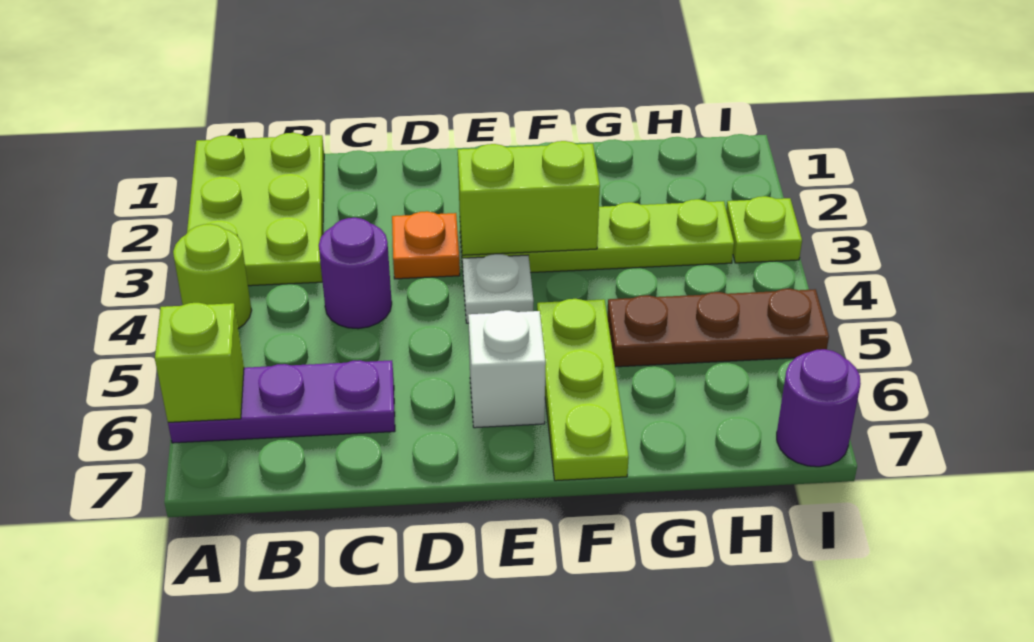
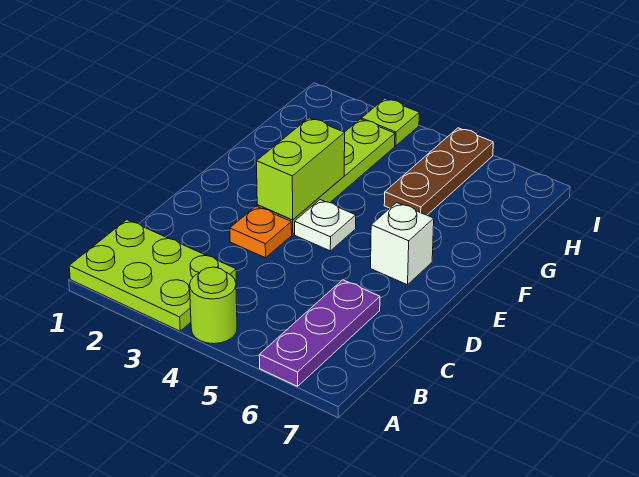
lime 1x1 brick [155,303,244,422] -> none
purple 1x1 round brick [319,218,392,329] -> none
lime 1x3 plate [537,299,629,481] -> none
purple 1x1 round brick [777,349,861,467] -> none

